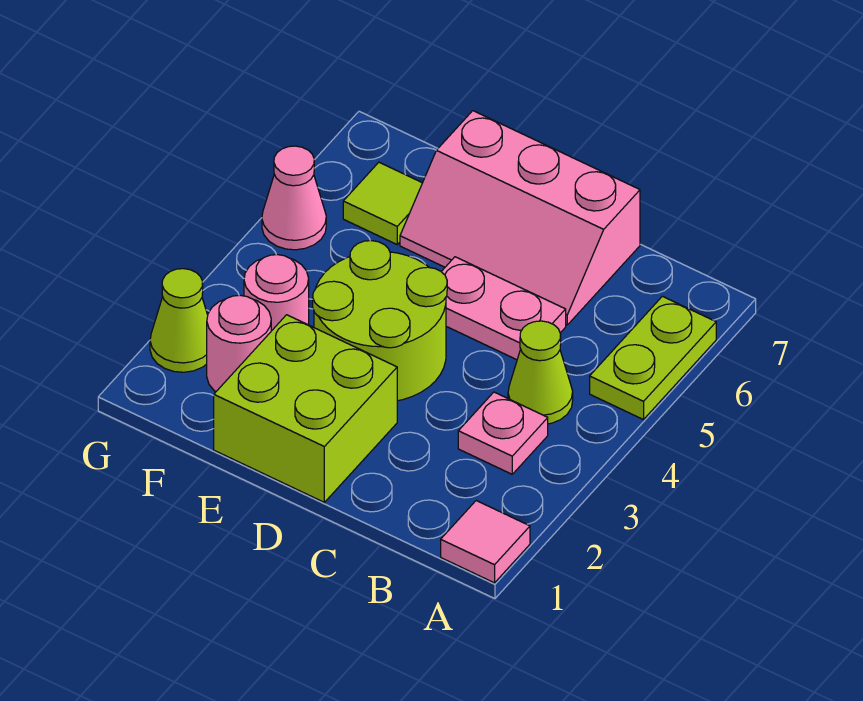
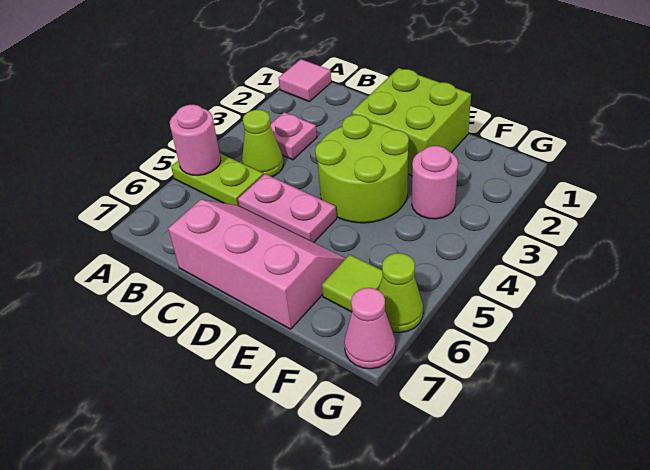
lime 1x2 plate [590,296,716,420] -> lime 1x2 plate turned to [171,153,263,206]
pink 1x1 round brick [207,295,271,392] -> pink 1x1 round brick moved to [170,104,221,175]
lime 1x1 cone [150,269,208,372] -> lime 1x1 cone moved to [378,253,423,333]
pink 1x1 cone [262,146,326,250] -> pink 1x1 cone moved to [344,288,395,369]

